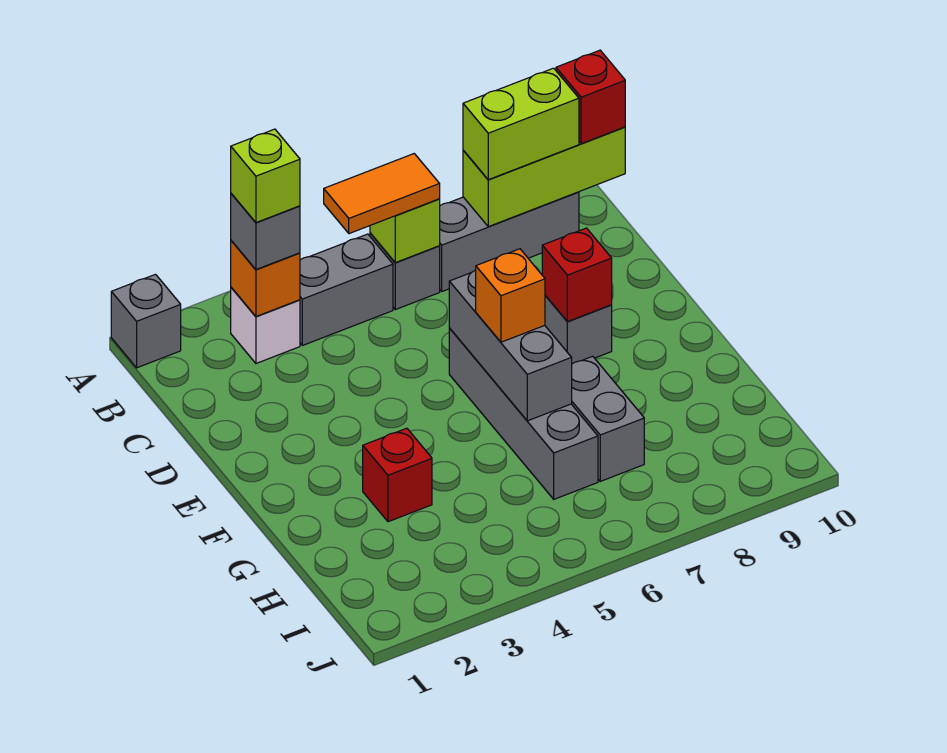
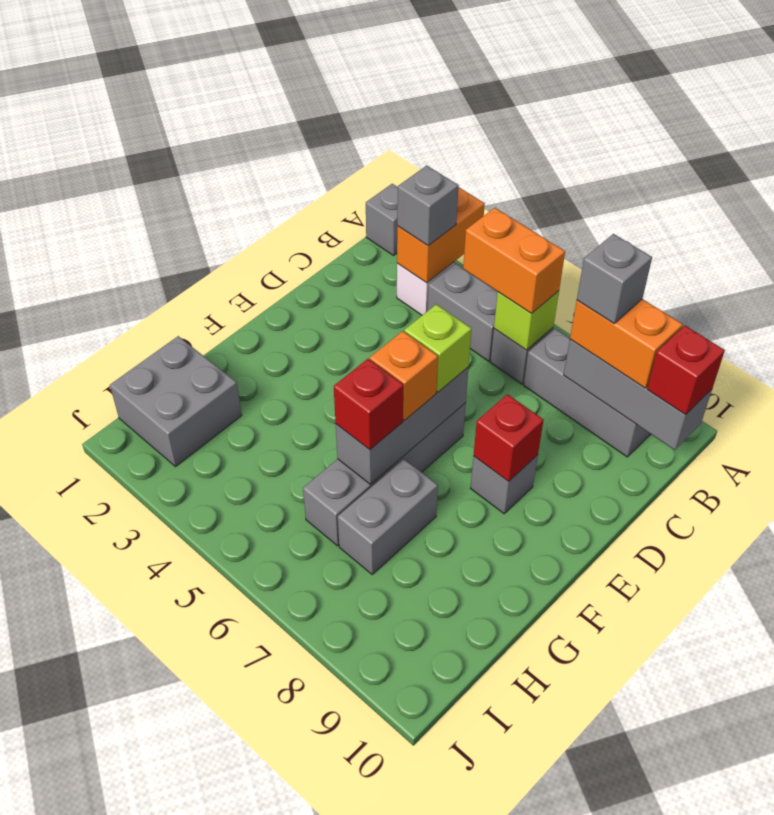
orange 1x1 brick [231,241,300,316] -> orange 1x2 brick [397,187,485,283]
lime 1x1 brick [231,129,300,223] -> lime 1x1 brick moved to [404,304,472,392]
orange 1x2 tile [324,154,440,234] -> orange 1x2 brick [463,208,565,313]
lime 1x3 brick [463,127,625,227] -> grey 1x3 brick [564,339,712,450]
lime 1x2 brick [463,68,579,180] -> orange 1x2 brick [570,299,683,388]
none -> grey 1x1 brick [577,234,652,323]
red 1x1 brick [363,428,432,522] -> red 1x1 brick moved to [334,359,403,450]
none -> grey 2x2 brick [110,336,242,467]

